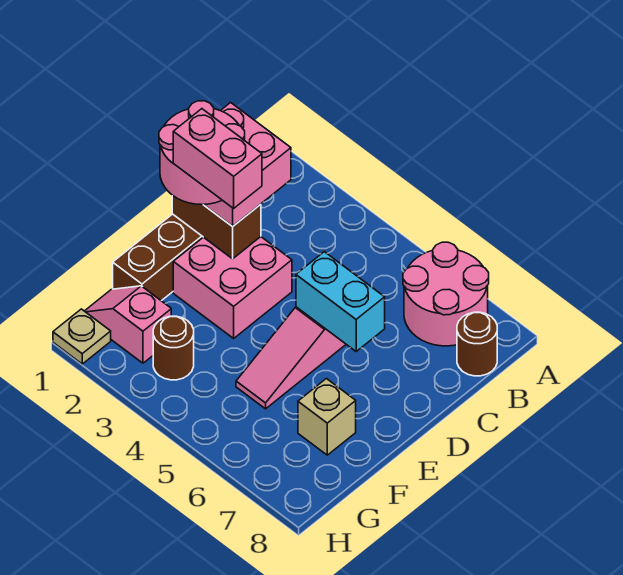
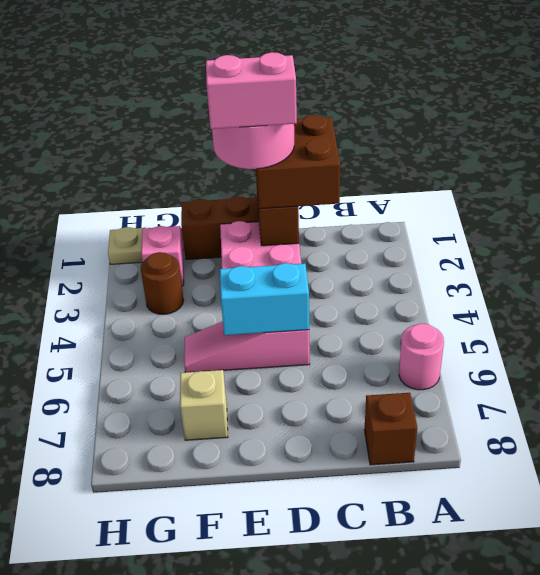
pink 2x2 round brick [403,242,489,346] -> pink 1x1 round brick [399,323,444,390]
brown 1x1 round brick [457,312,497,376] -> brown 1x1 brick [365,393,417,465]
pink 2x2 brick [204,103,291,226] -> brown 2x2 brick [256,115,340,209]
cyan 1x2 brick [296,252,385,351] -> cyan 1x2 brick turned to [220,263,309,335]
pink 1x2 brick [173,109,262,208] -> pink 1x2 brick turned to [206,52,297,129]

